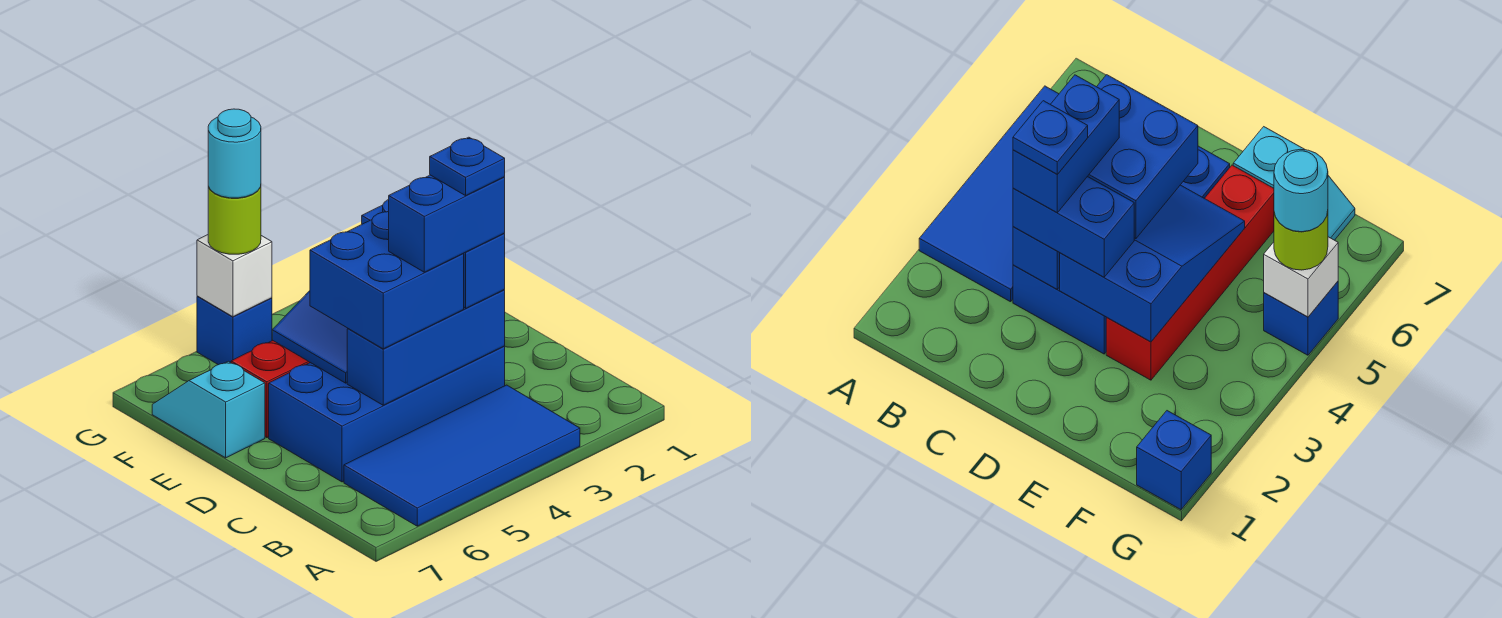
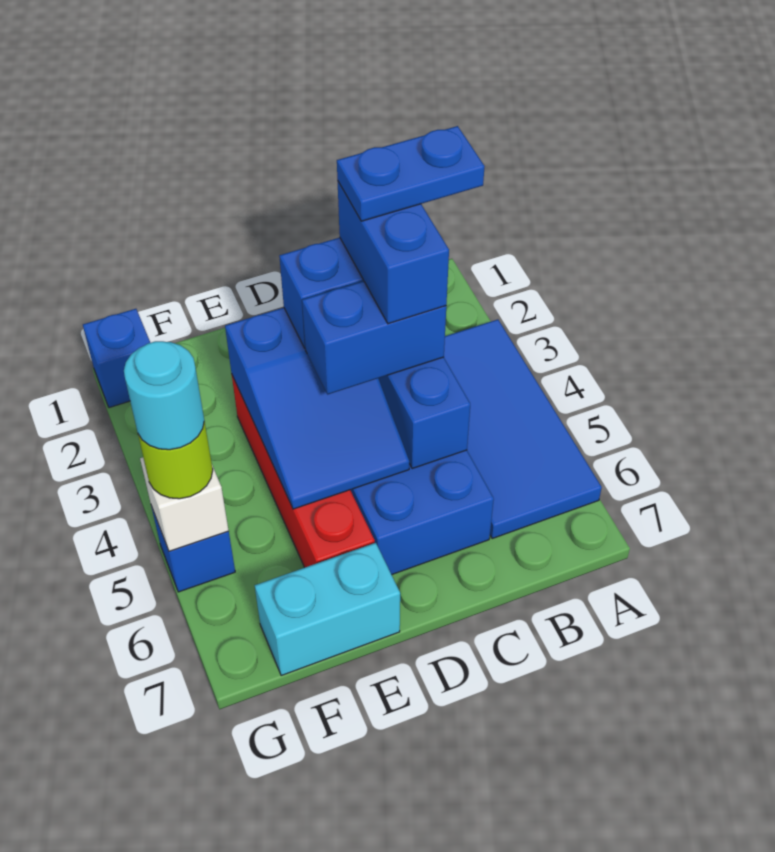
blue 1x1 plate [430,137,505,196] -> blue 1x2 plate [337,126,485,221]
blue 2x2 brick [310,212,464,349] -> blue 1x2 brick [302,281,446,394]
cyan 1x2 slope [152,361,265,458] -> cyan 1x2 brick [255,543,400,676]

